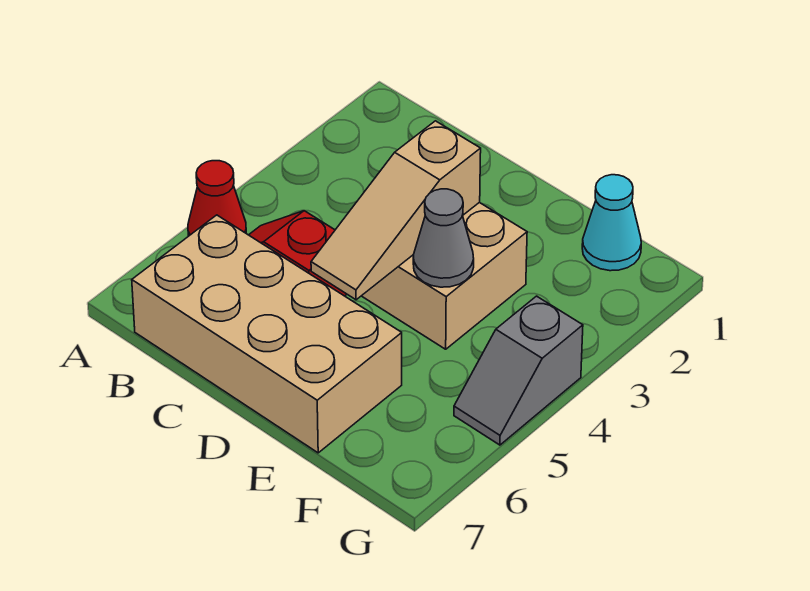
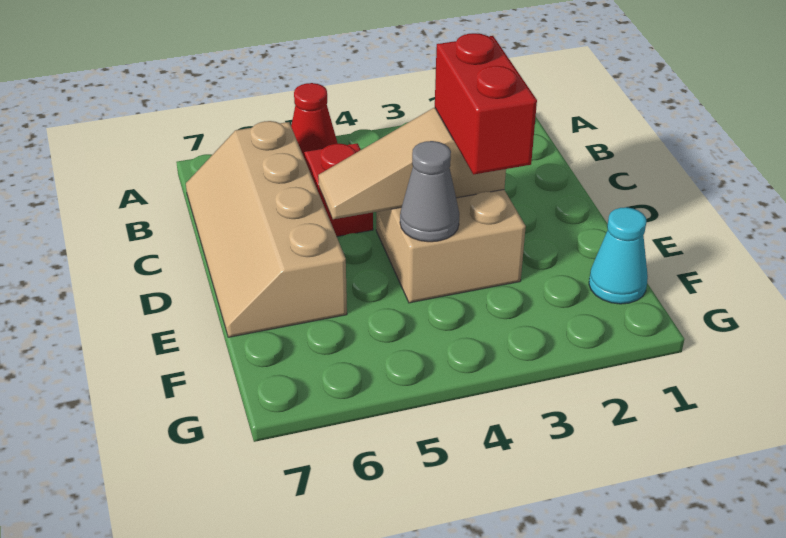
tan 2x4 brick [132,215,402,453] -> tan 2x4 slope [186,121,347,337]
none -> red 1x2 brick [435,33,537,175]
grey 1x2 slope [454,296,583,445] -> none

